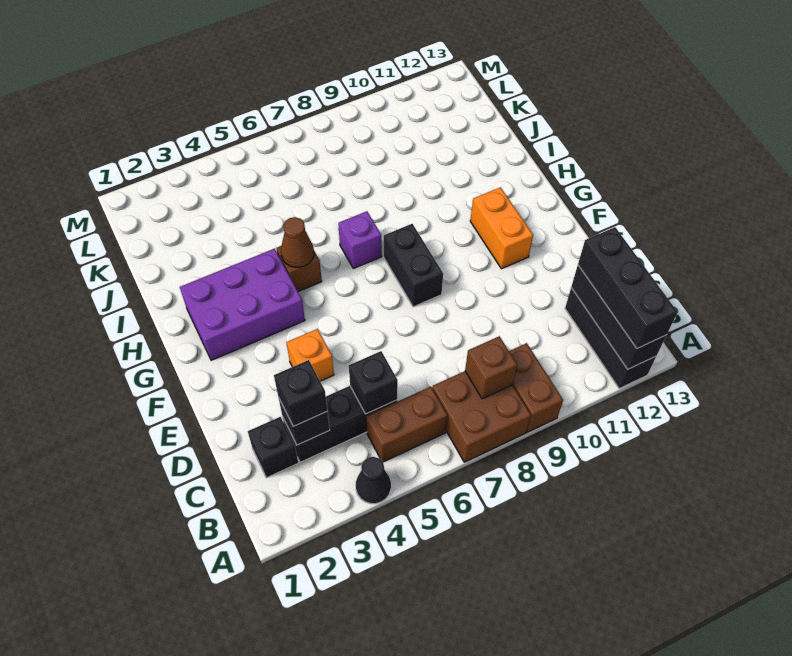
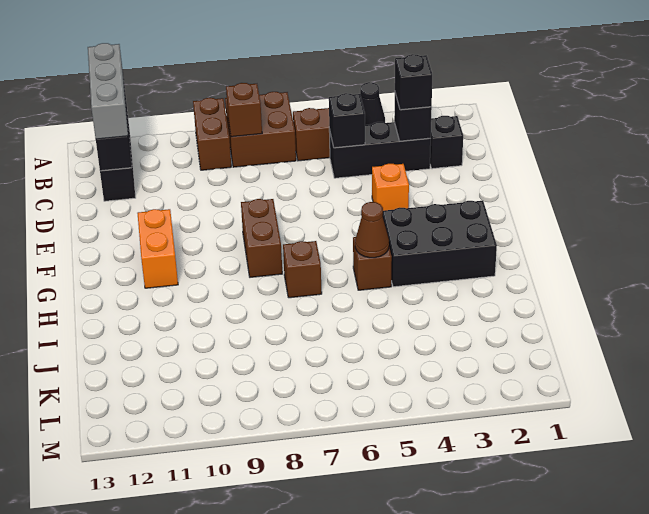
black 1x3 brick [578,227,677,348] -> grey 1x3 brick [88,43,128,139]
black 1x2 brick [384,224,443,307] -> brown 1x2 brick [241,199,282,277]
purple 2x3 brick [180,249,305,360] -> black 2x3 brick [382,201,497,287]
purple 1x1 brick [338,211,382,269] -> brown 1x1 brick [283,241,322,298]

